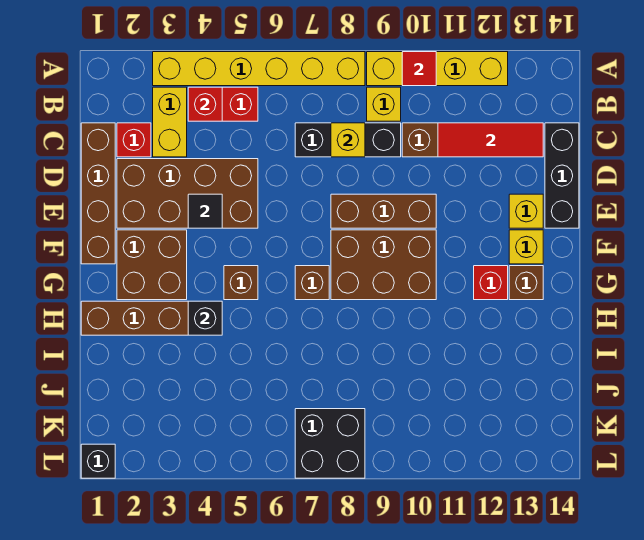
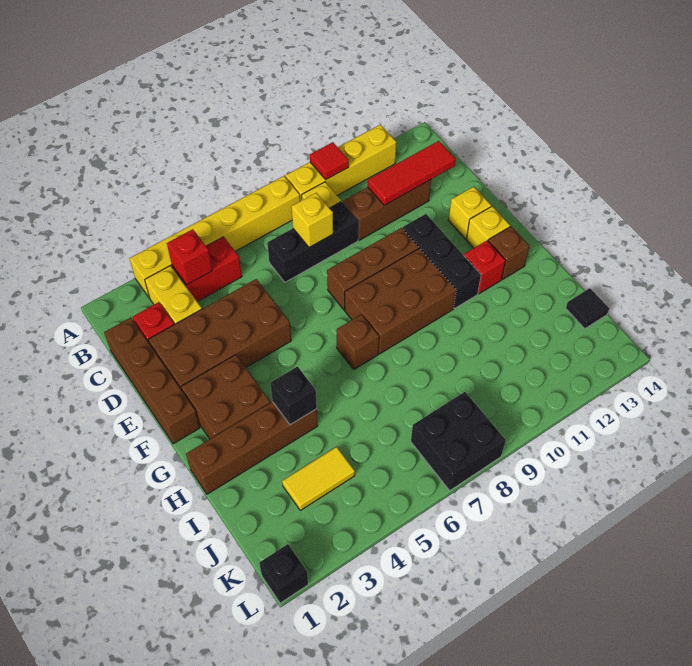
black 1x3 brick [545,123,579,228] -> black 1x3 brick moved to [403,214,481,309]
black 1x1 tile [188,194,222,228] -> black 1x1 tile moved to [566,288,609,329]
brown 1x1 brick [224,266,258,300] -> none
none -> yellow 1x2 tile [282,447,355,510]

